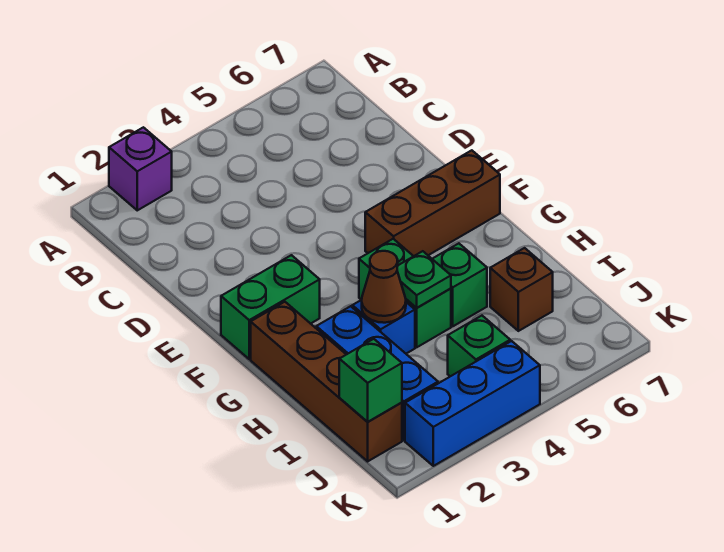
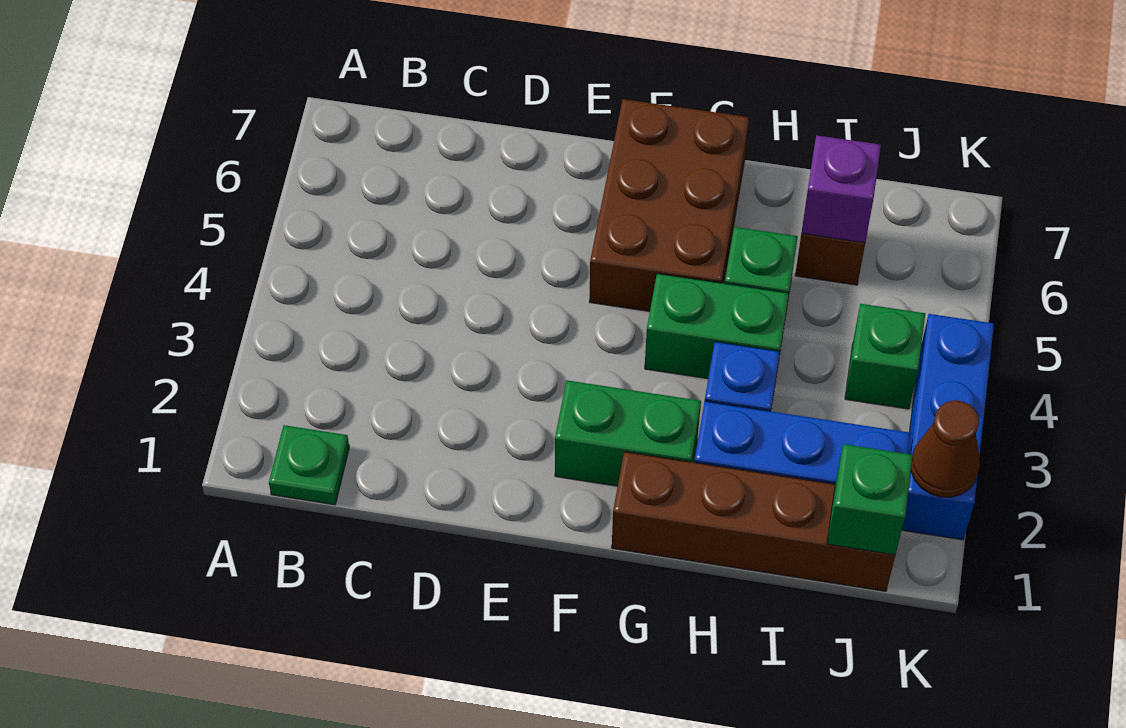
purple 1x1 brick [109,127,172,210] -> purple 1x1 brick moved to [802,135,881,243]
green 1x2 brick [221,255,320,359] -> green 1x2 brick turned to [555,380,701,486]
brown 1x3 brick [365,150,500,256] -> brown 2x3 brick [589,99,749,311]
brown 1x1 cone [362,251,406,323] -> brown 1x1 cone moved to [911,400,980,497]
green 1x1 plate [397,251,451,308] -> green 1x1 plate moved to [269,425,349,505]

